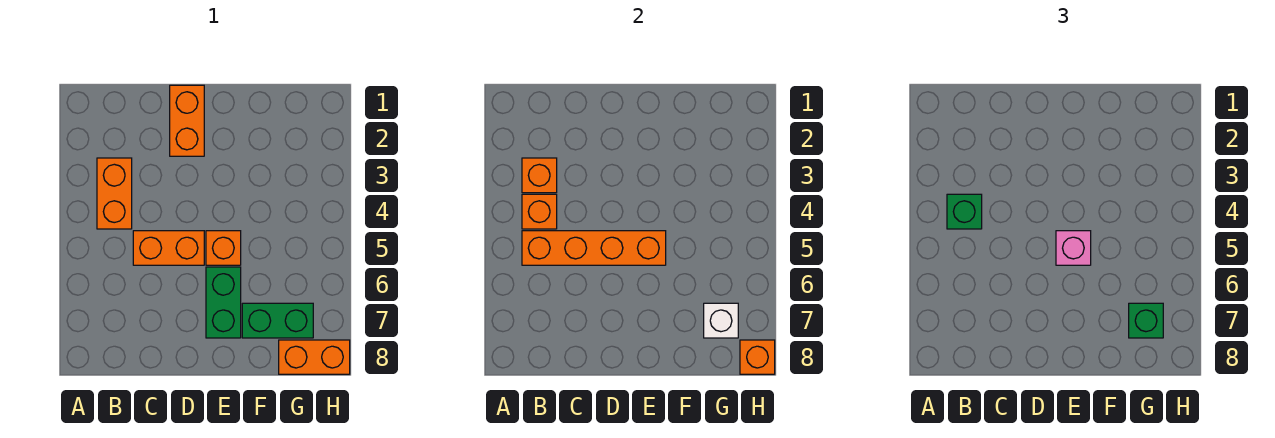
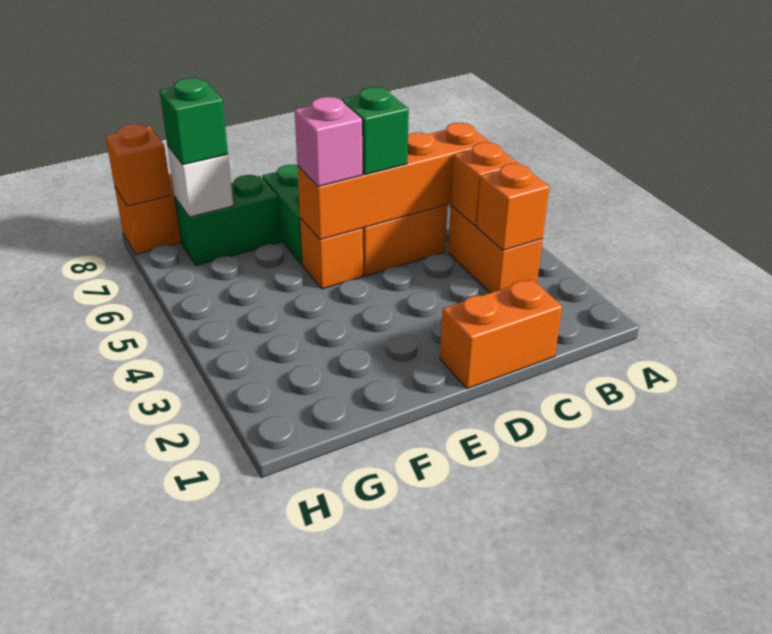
green 1x1 brick [947,194,982,229] -> green 1x1 brick moved to [342,87,409,175]
orange 1x2 brick [170,85,204,156] -> orange 1x2 brick turned to [440,279,562,389]

